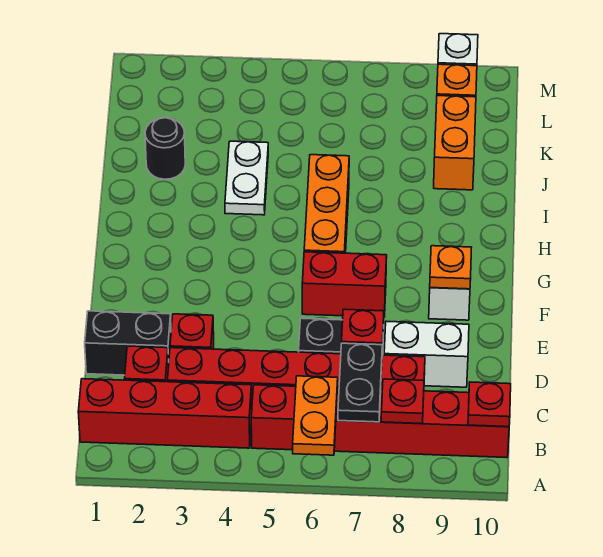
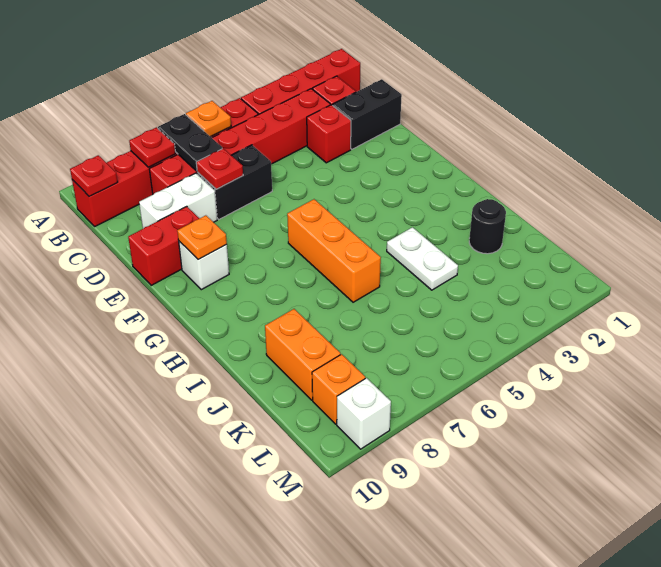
orange 1x2 plate [293,376,338,455] -> orange 1x1 plate [186,101,231,137]
red 1x2 brick [302,252,387,317] -> red 1x2 brick moved to [128,206,199,285]

